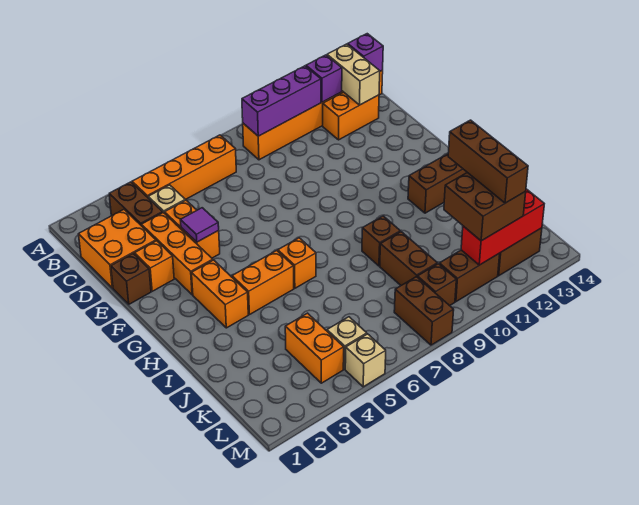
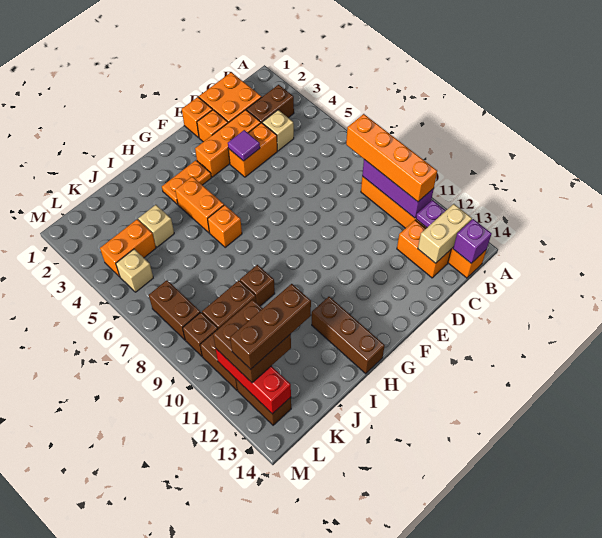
orange 1x4 brick [132,135,236,200] -> orange 1x4 brick moved to [346,114,437,202]
purple 1x1 brick [306,55,342,102] -> purple 1x1 plate [416,200,446,228]
brown 1x1 brick [111,254,151,304] -> orange 1x1 brick [182,97,213,138]
orange 1x2 brick [192,260,248,328] -> orange 1x2 plate [162,160,211,204]
brown 1x2 brick [394,277,454,345] -> brown 1x2 brick turned to [149,280,200,340]
tan 1x1 brick [345,334,386,387] -> tan 1x1 brick moved to [138,205,174,247]

